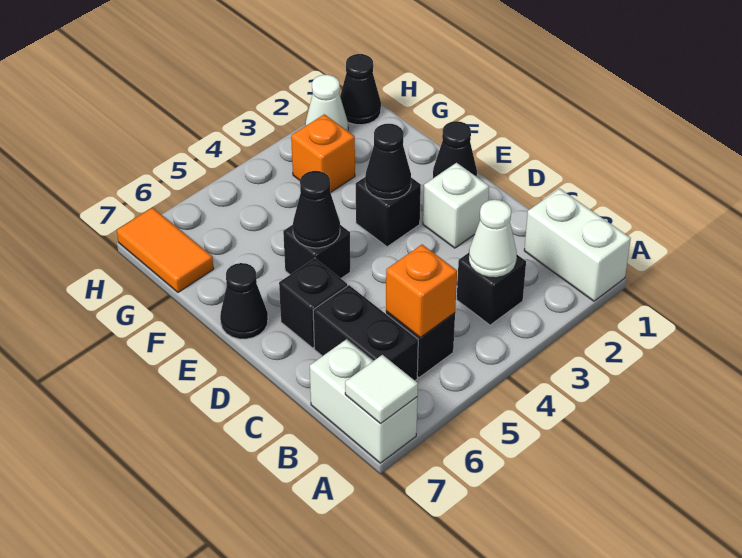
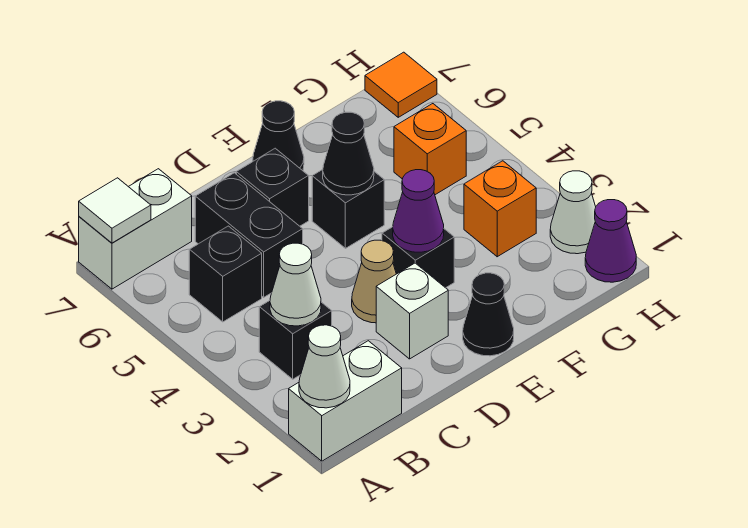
none -> white 1x1 cone [299,325,350,408]
orange 1x1 brick [386,245,457,338] -> orange 1x1 brick moved to [394,104,466,195]
black 1x2 brick [313,285,418,380] -> black 1x2 brick turned to [195,173,303,297]
none -> tan 1x1 cone [352,240,396,323]
black 1x1 cone [365,124,411,199] -> purple 1x1 cone [393,170,444,252]
orange 1x2 tile [117,208,214,292] -> orange 1x1 tile [365,52,437,117]
black 1x1 cone [340,54,381,125] -> purple 1x1 cone [585,200,636,282]

